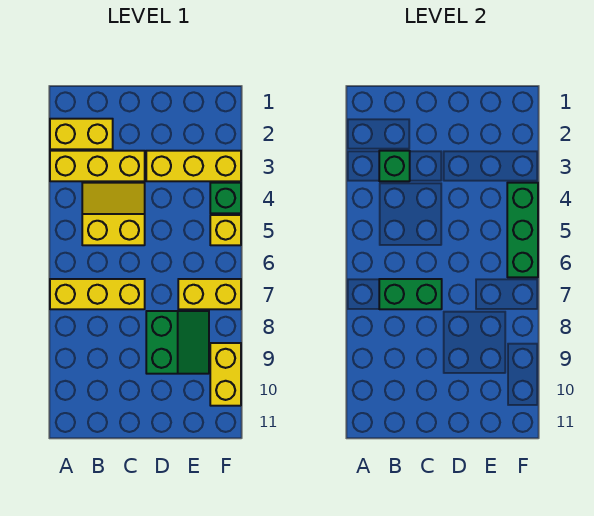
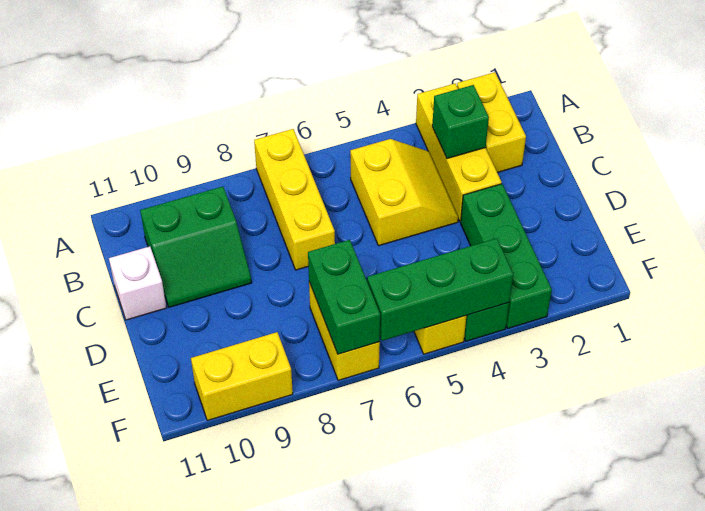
green 1x2 brick [379,279,442,309] -> green 1x2 brick moved to [308,240,380,354]
none -> white 1x1 brick [109,246,167,320]
yellow 1x3 brick [146,151,241,181] -> green 1x3 brick [461,184,552,328]
green 2x2 slope [146,311,209,374] -> green 2x2 slope moved to [140,187,252,307]

